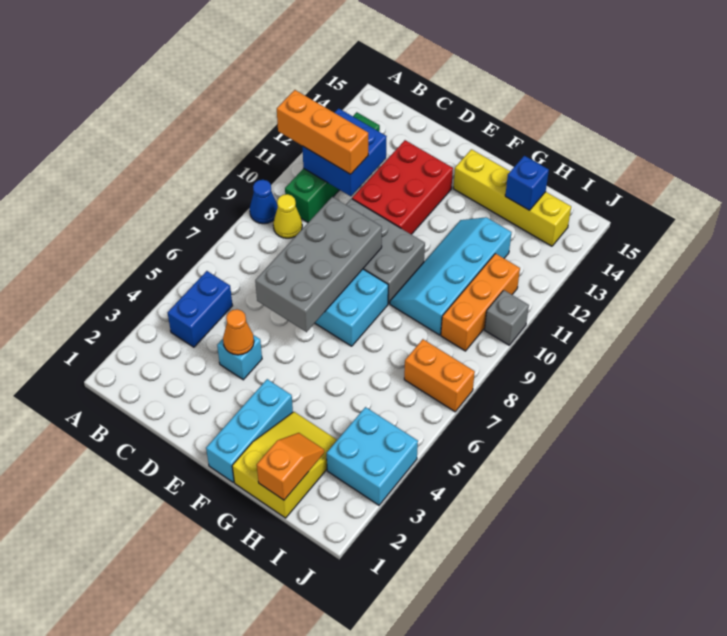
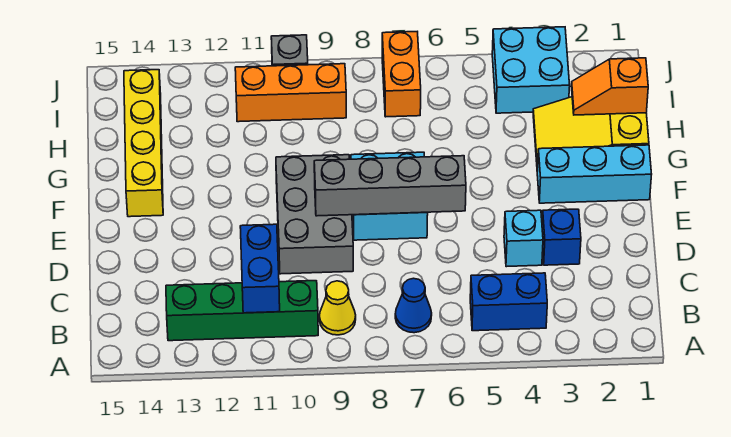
blue 1x1 cone [250,180,278,224] -> blue 1x1 cone moved to [395,278,432,333]
orange 1x3 brick [277,90,368,174] -> none
blue 2x2 brick [302,108,387,196] -> blue 1x2 brick [240,224,280,313]
orange 1x1 cone [223,309,254,355] -> none
grey 2x4 brick [255,197,382,332] -> grey 1x4 brick [314,156,466,216]
red 2x3 brick [352,140,453,234] -> none
cyan 2x4 slope [390,217,511,335] -> none
blue 1x1 brick [505,156,549,210] -> blue 1x1 brick moved to [542,209,581,265]

